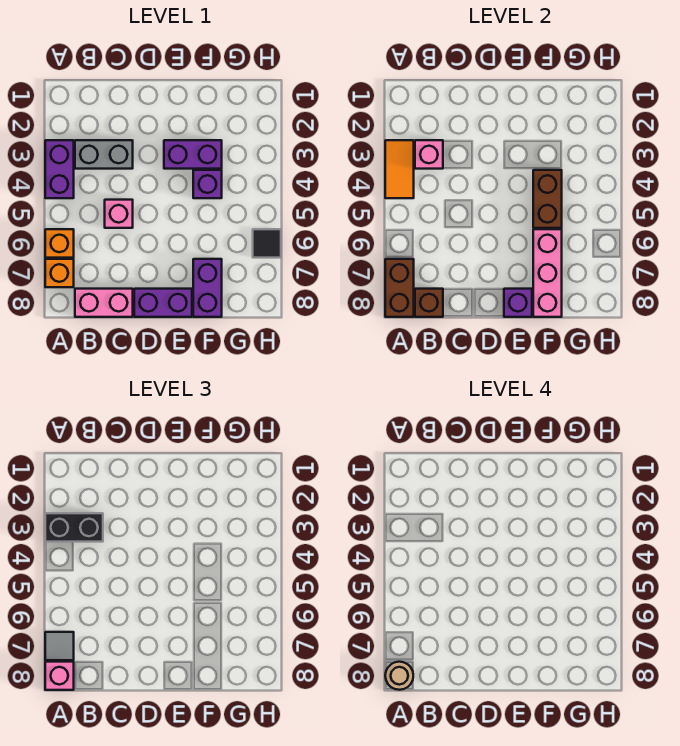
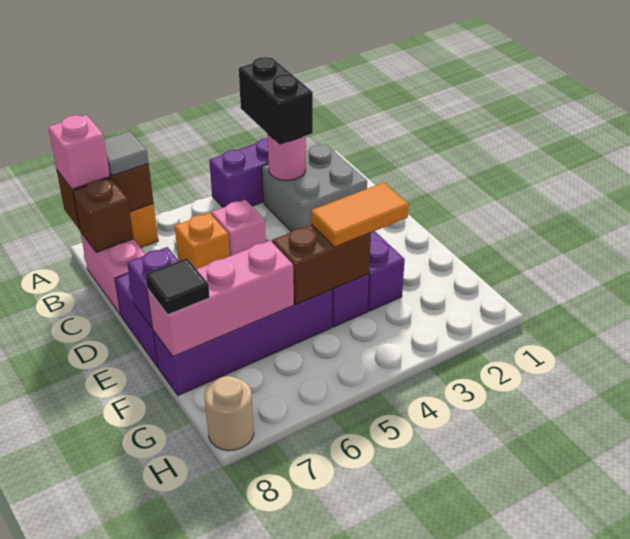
orange 1x2 tile [385,140,414,198] -> orange 1x2 tile moved to [311,182,409,247]
orange 1x1 brick [45,229,74,258] -> orange 1x1 brick moved to [175,213,230,269]
tan 1x1 round brick [385,662,413,690] -> tan 1x1 round brick moved to [205,376,254,451]
grey 1x2 brick [75,140,133,169] -> grey 2x2 brick [262,144,367,231]
pink 1x1 brick [415,140,443,169] -> pink 1x1 round brick [268,134,306,180]
purple 1x2 brick [193,259,222,317] -> purple 1x4 brick [153,290,332,396]
black 1x1 tile [253,229,281,258] -> black 1x1 tile moved to [145,258,210,314]

